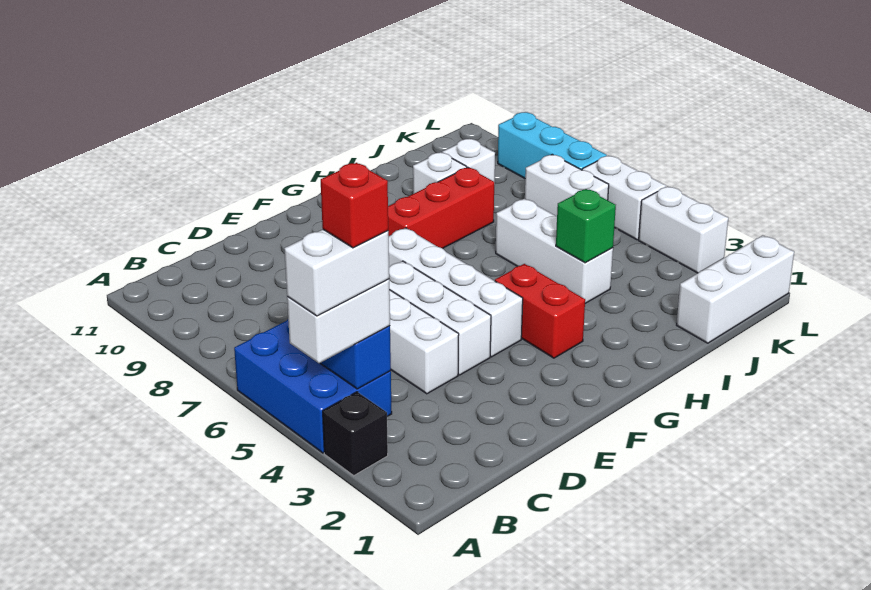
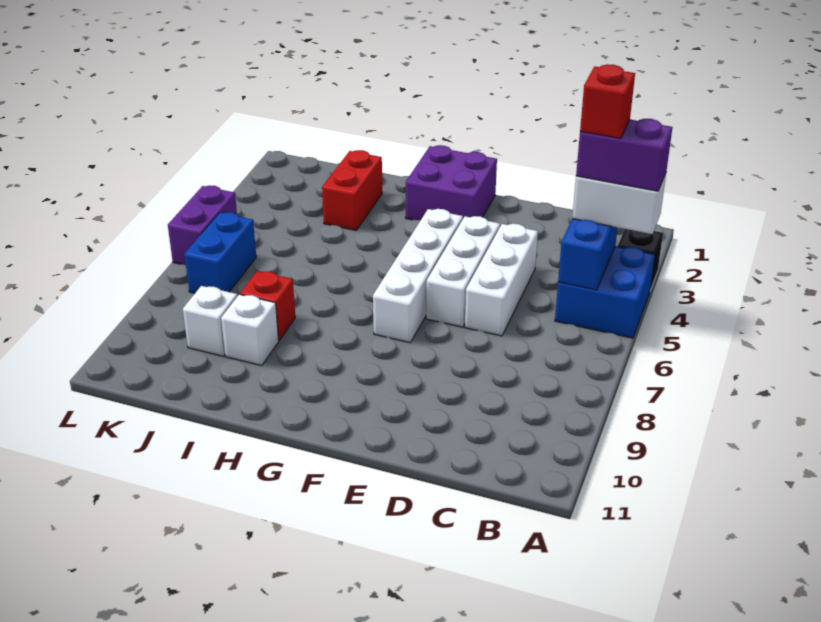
blue 2x3 brick [234,320,392,453] -> blue 2x2 brick [555,246,655,338]
white 1x2 brick [284,229,389,316] -> purple 1x2 brick [576,119,672,191]
none -> purple 2x2 brick [406,145,497,220]
red 1x2 brick [495,264,585,358] -> red 1x2 brick moved to [322,150,382,230]
red 1x3 brick [388,167,494,248] -> red 1x1 brick [240,271,295,340]
white 1x3 brick [496,199,613,303] -> none
green 1x1 brick [556,189,616,263] -> none
white 1x3 brick [677,235,794,343] -> none
white 1x2 brick [525,154,609,216] -> blue 1x2 brick [184,213,256,293]
white 1x2 brick [639,186,728,273] -> none
white 1x2 brick [582,156,666,240] -> purple 1x2 brick [168,186,237,265]
cyan 1x3 brick [498,112,607,178] -> none

